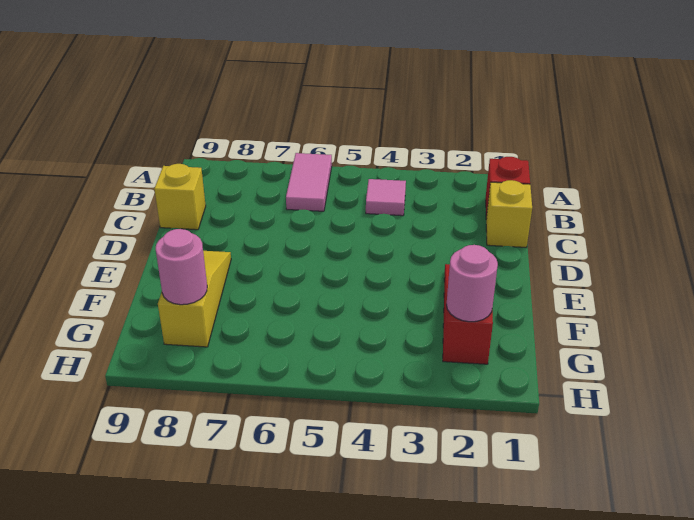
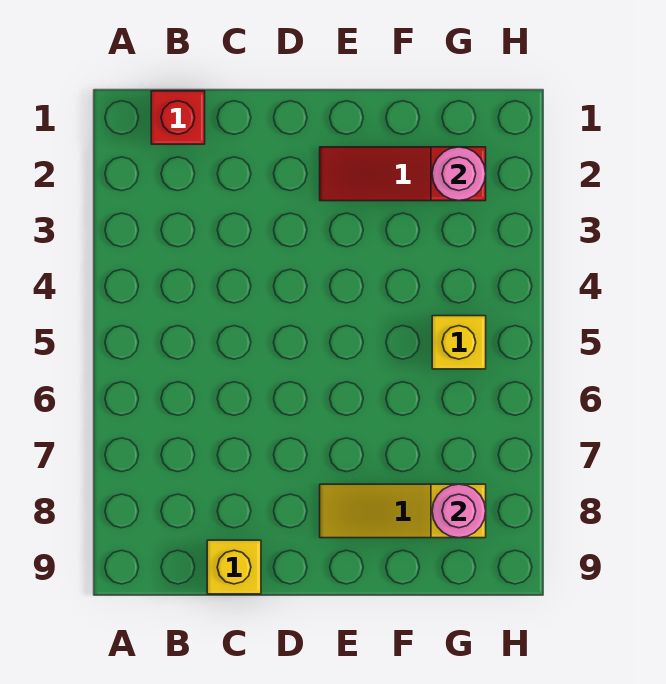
pink 1x2 tile [286,153,332,211] -> none
pink 1x1 tile [366,179,406,216] -> none
yellow 1x1 brick [486,180,532,247] -> yellow 1x1 brick moved to [432,316,486,369]

